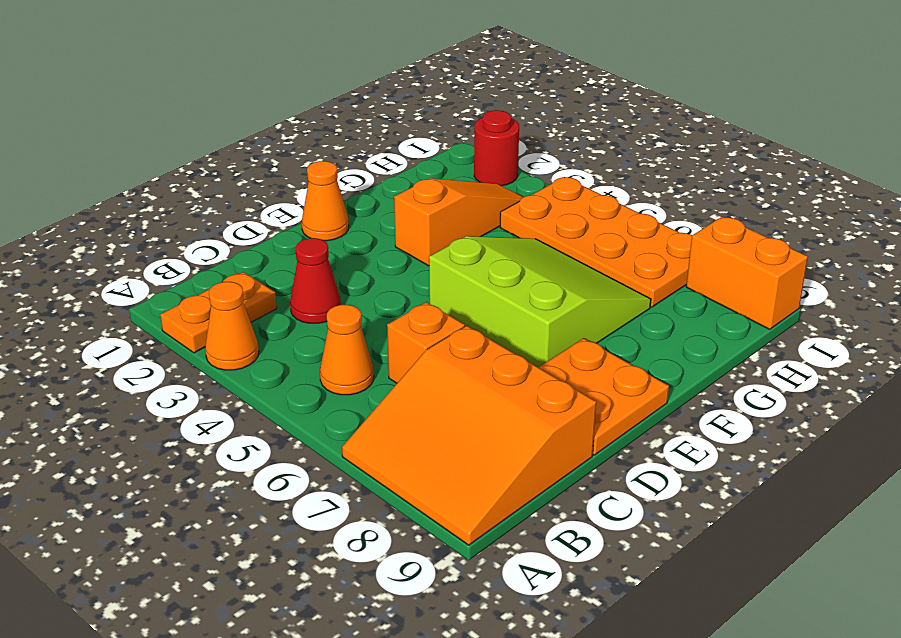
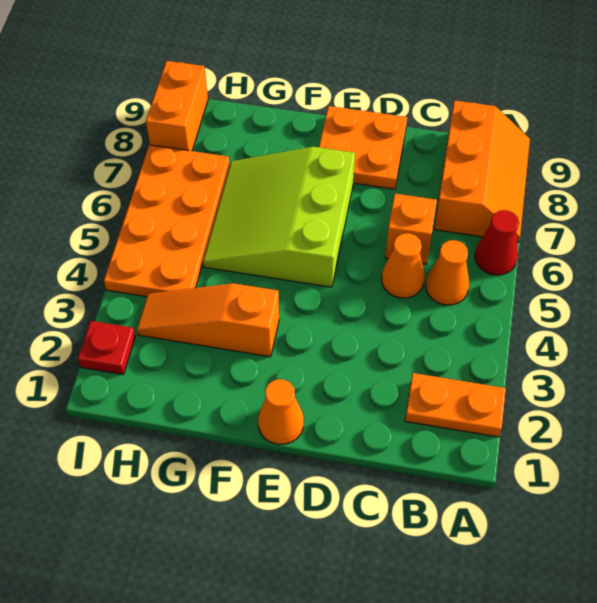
orange 1x1 cone [205,282,259,370] -> orange 1x1 cone moved to [382,233,425,298]
orange 3x3 slope [342,326,596,545] -> orange 2x3 slope [434,100,530,242]
red 1x1 cone [290,238,341,323] -> red 1x1 cone moved to [475,210,519,275]
red 1x1 round brick [474,110,519,186] -> red 1x1 plate [78,321,135,374]

